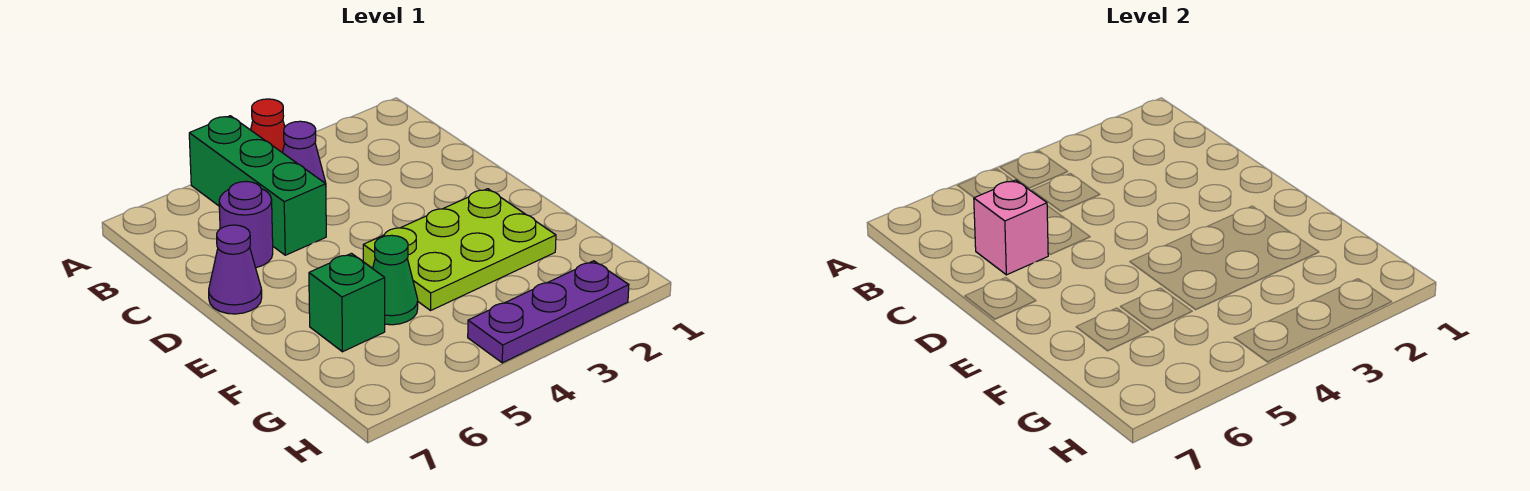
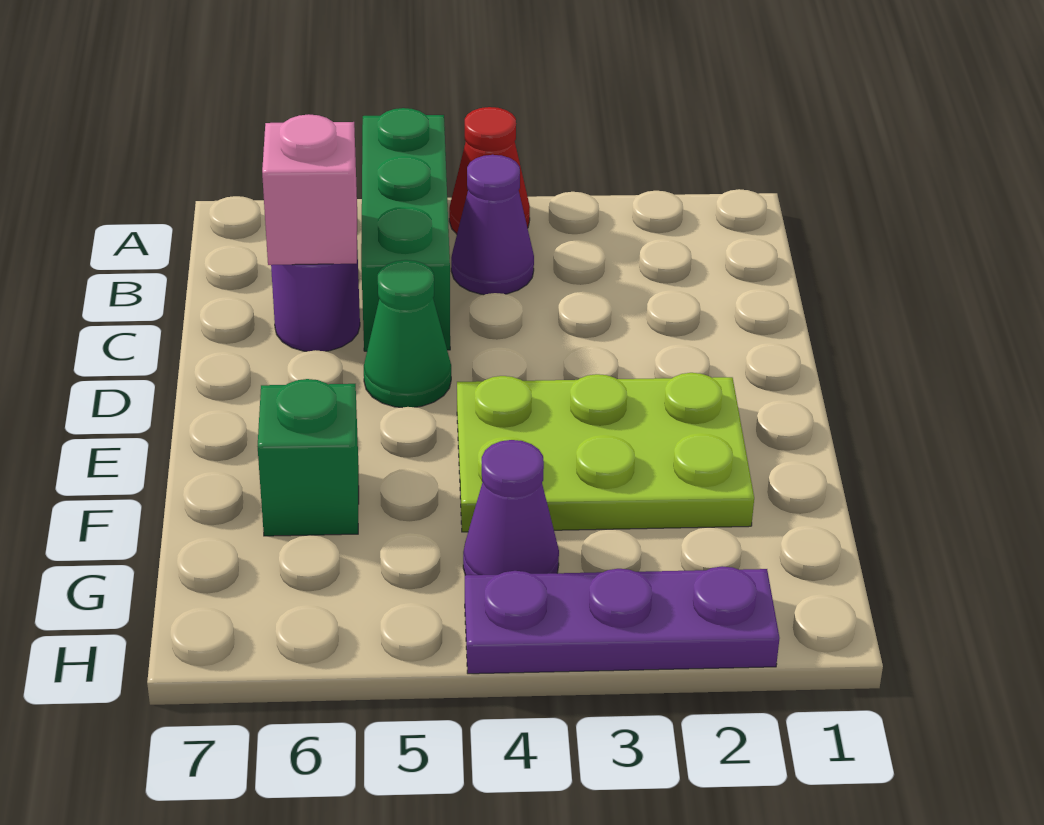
purple 1x1 cone [209,225,262,314] -> purple 1x1 cone moved to [463,440,559,575]
green 1x1 cone [372,235,418,325] -> green 1x1 cone moved to [364,260,451,408]

